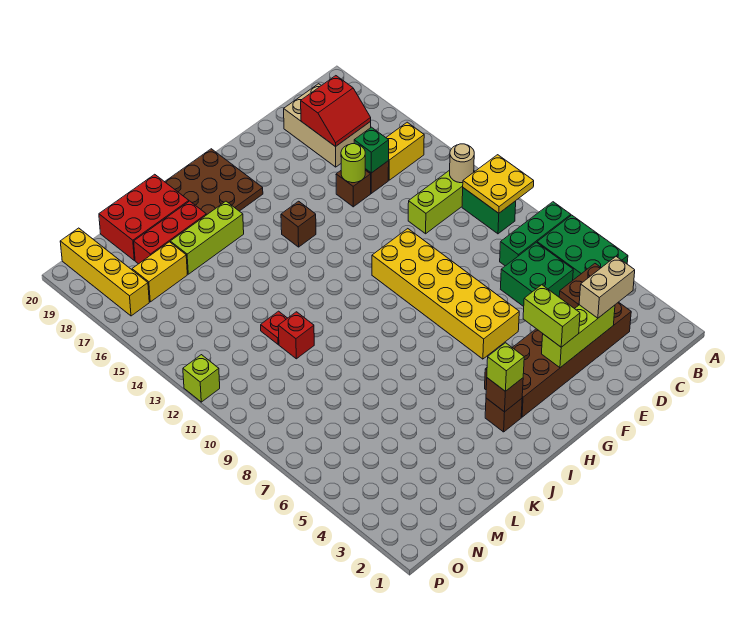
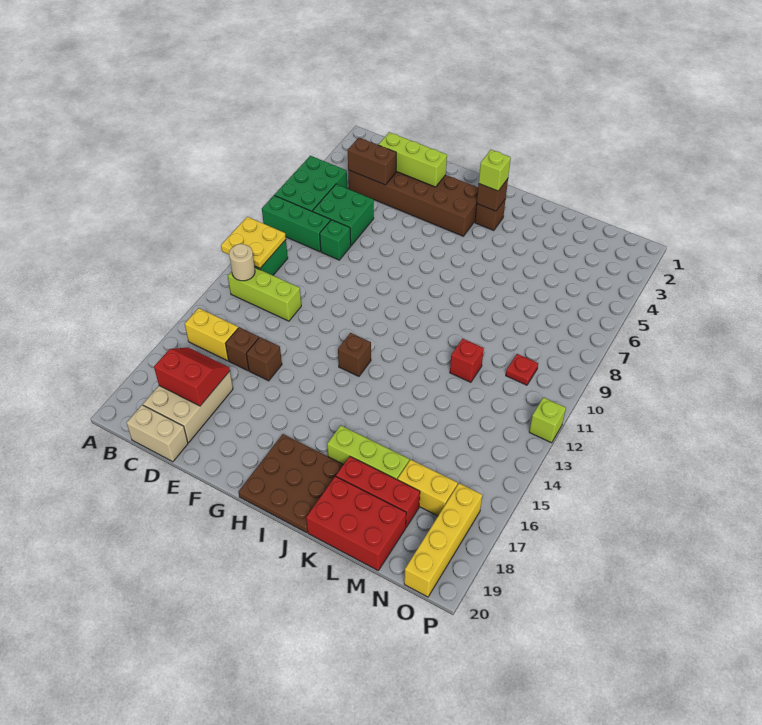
tan 1x2 brick [579,257,635,318] -> tan 1x2 brick moved to [126,405,188,462]
green 1x1 brick [354,127,389,173] -> green 1x1 brick moved to [320,220,351,260]
lime 1x1 round brick [341,144,365,183] -> none
lime 1x2 brick [523,285,580,347] -> none
yellow 2x6 brick [372,229,519,359] -> none
brown 1x1 brick [281,201,316,247] -> brown 1x1 brick moved to [338,333,371,376]
red 1x1 plate [261,311,287,344] -> red 1x1 plate moved to [506,354,538,385]

